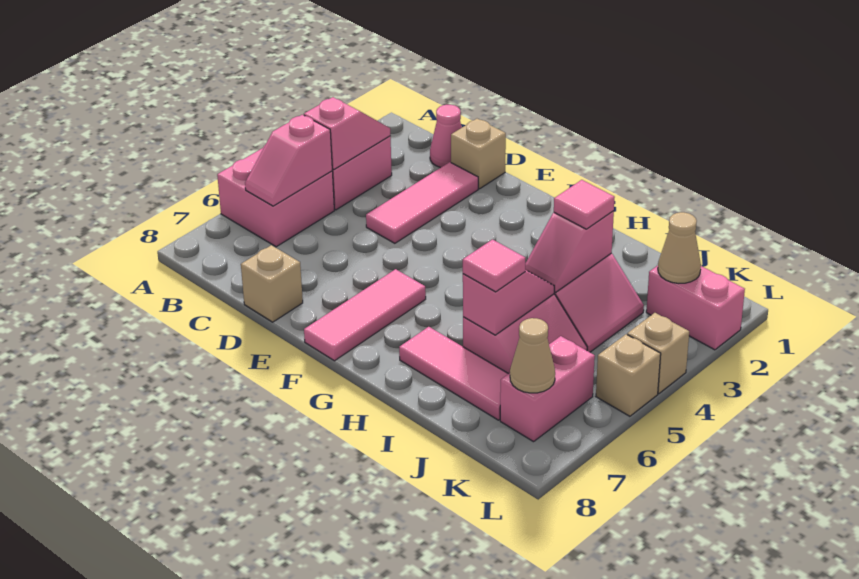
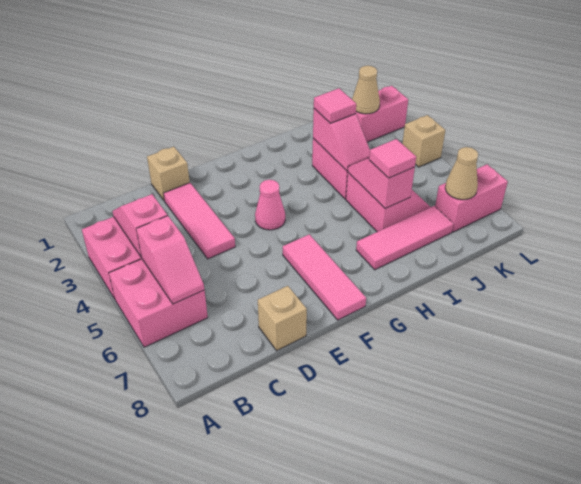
pink 1x1 cone [430,105,462,168] -> pink 1x1 cone moved to [255,180,285,230]
pink 1x2 brick [500,336,595,442] -> pink 1x2 brick turned to [435,164,508,232]
tan 1x1 brick [596,334,661,416] -> none

